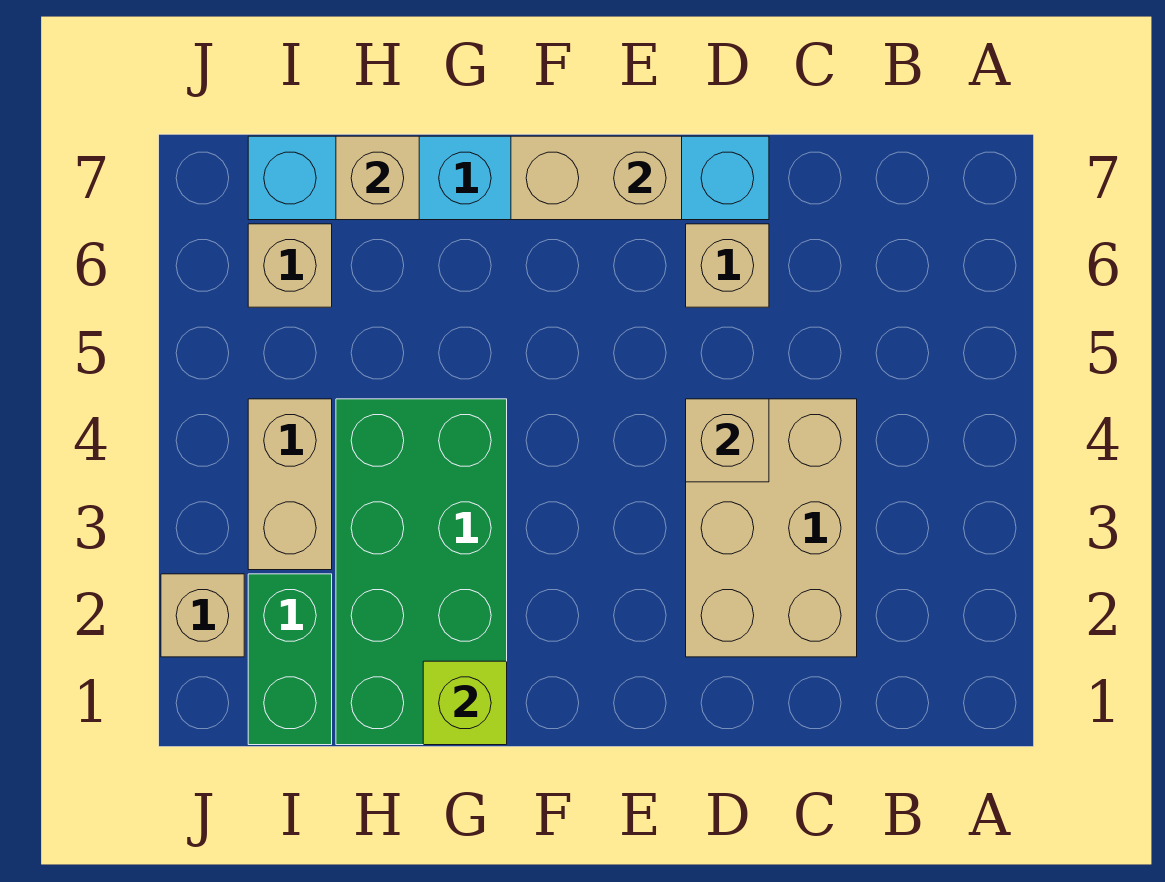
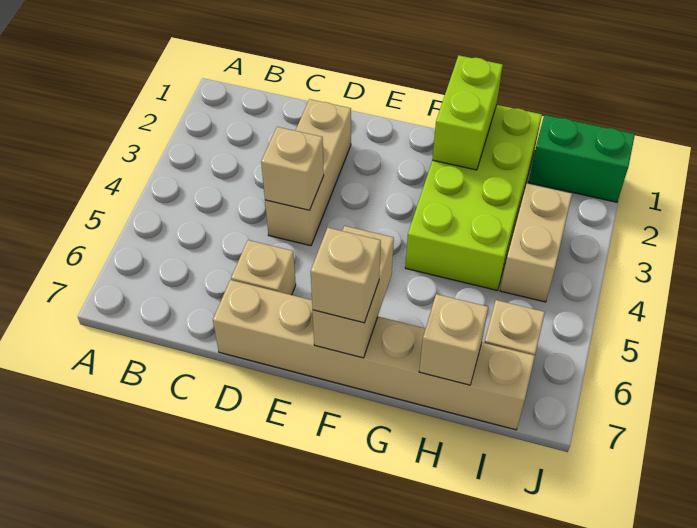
tan 2x3 brick [686,399,857,657] -> tan 1x3 brick [265,99,351,246]
cyan 1x6 brick [248,136,769,220] -> tan 1x6 brick [213,280,535,430]
tan 1x2 brick [511,136,682,220] -> tan 1x2 brick turned to [313,226,394,358]
green 2x4 brick [336,399,507,745] -> lime 2x4 brick [405,105,542,290]
lime 1x1 brick [423,661,507,745] -> lime 1x2 brick [432,55,503,170]
green 1x2 brick [248,574,332,745] -> green 1x2 brick turned to [529,115,635,202]
tan 1x1 brick [161,574,244,657] -> tan 1x1 brick moved to [311,228,381,323]

